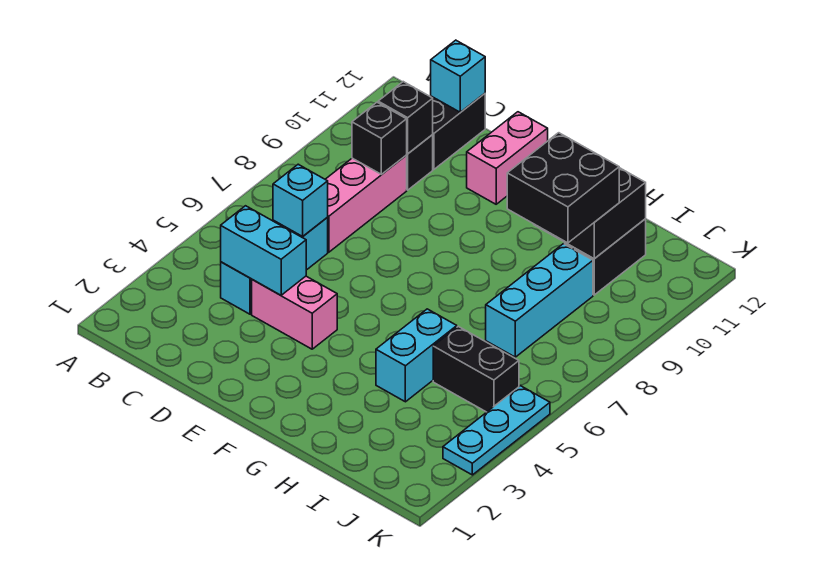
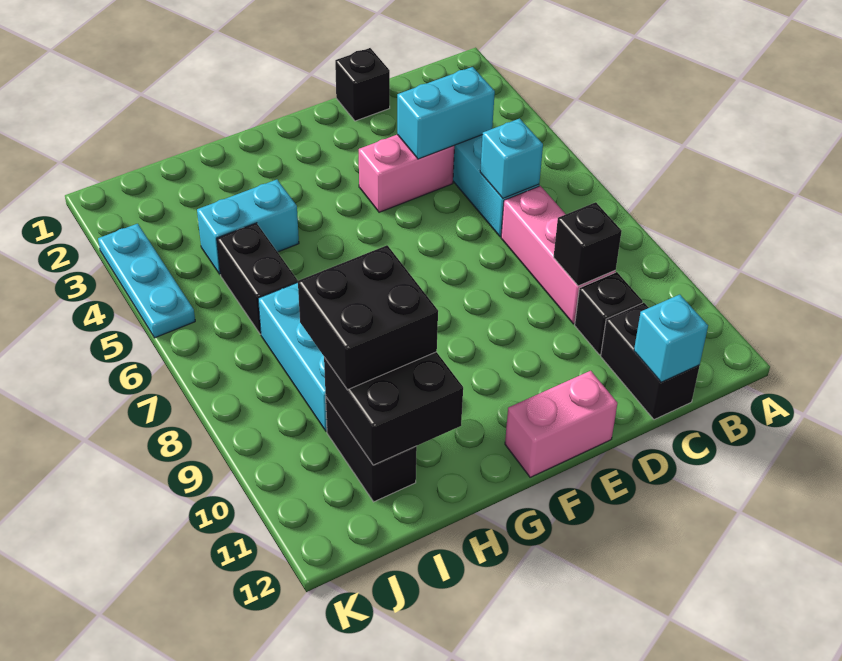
black 1x1 brick [378,82,433,154] -> black 1x1 brick moved to [335,48,390,121]
pink 1x2 brick [467,112,548,204] -> pink 1x2 brick turned to [505,371,617,477]
cyan 1x2 brick [376,309,457,402] -> cyan 1x2 brick turned to [197,180,299,274]
black 1x2 brick [433,326,519,412] -> black 1x2 brick turned to [217,223,298,334]

